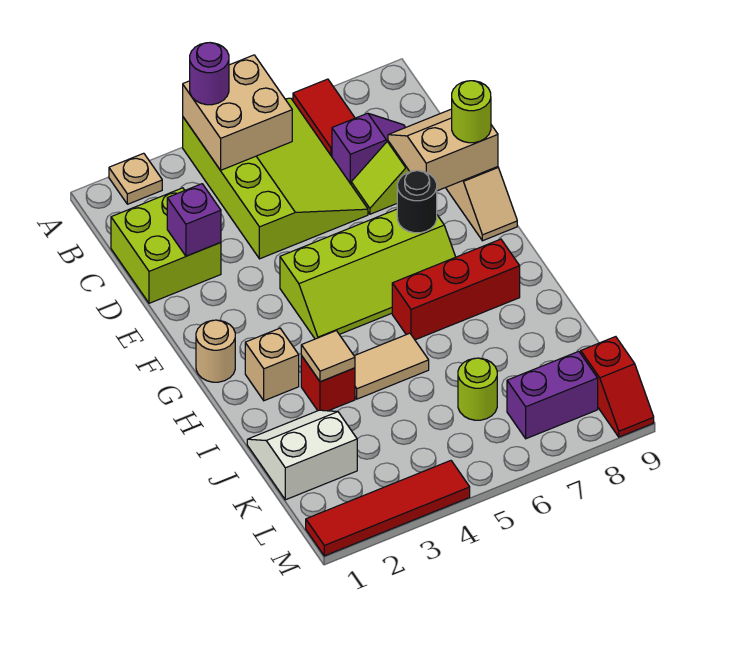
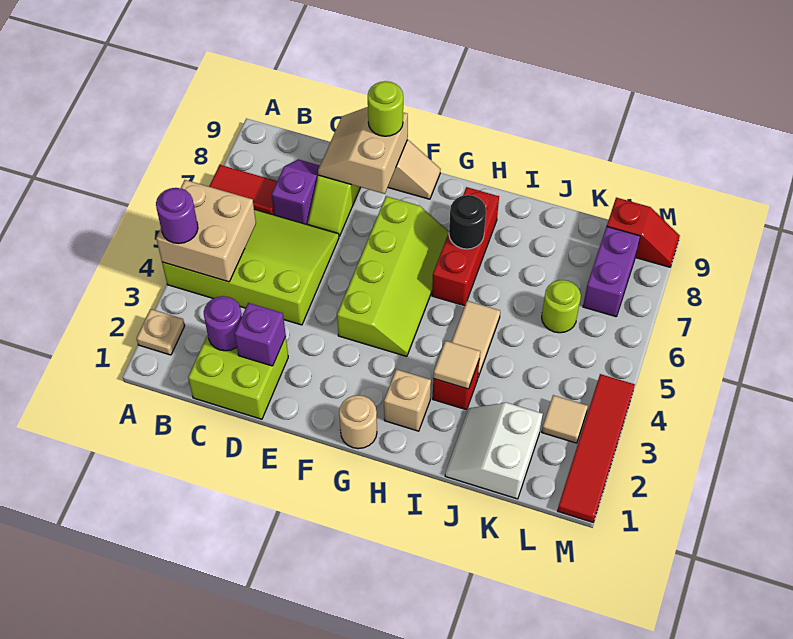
none -> purple 1x1 round brick [204,296,242,351]
black 1x1 round brick [397,171,437,233] -> black 1x1 round brick moved to [449,195,486,249]
none -> tan 1x1 tile [542,395,588,443]

